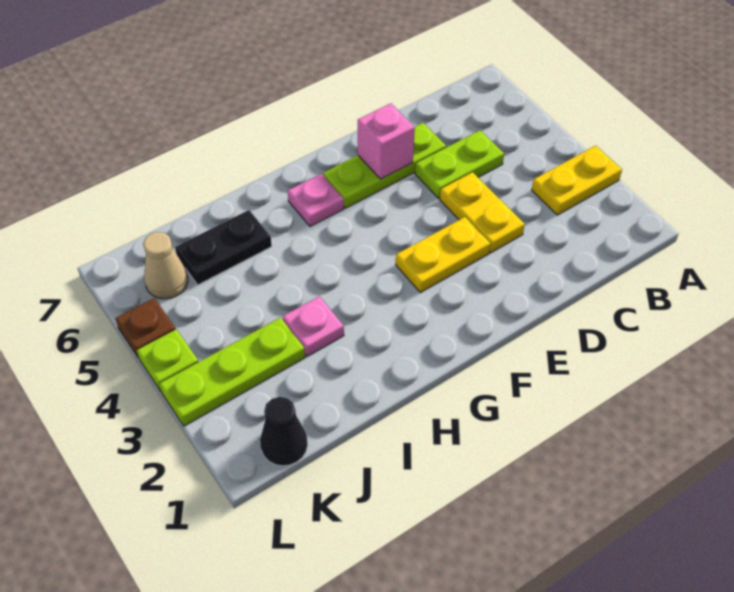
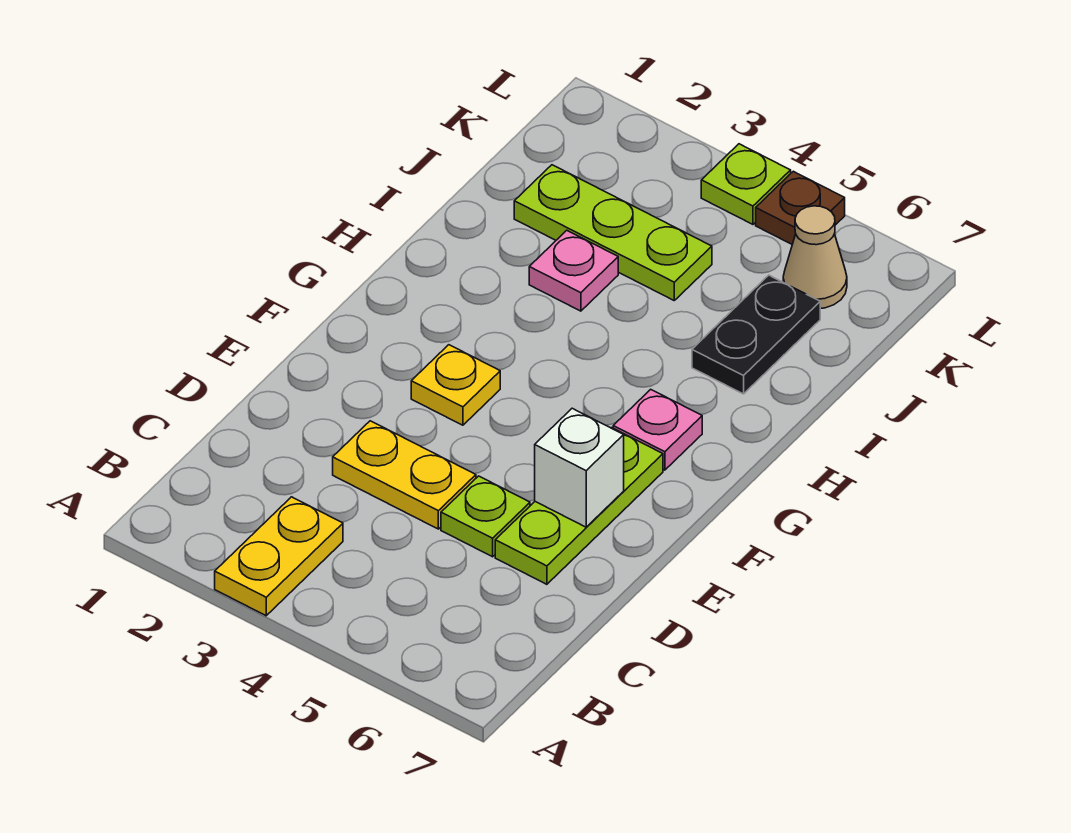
lime 1x2 plate [415,130,504,198] -> lime 1x1 plate [441,476,530,557]
yellow 1x2 plate [396,217,490,292] -> yellow 1x1 plate [411,345,500,425]
pink 1x1 brick [358,103,415,179] -> white 1x1 brick [535,408,624,527]
lime 1x3 plate [159,318,305,426] -> lime 1x3 plate turned to [514,165,712,300]
black 1x1 cone [260,397,308,466] -> none

